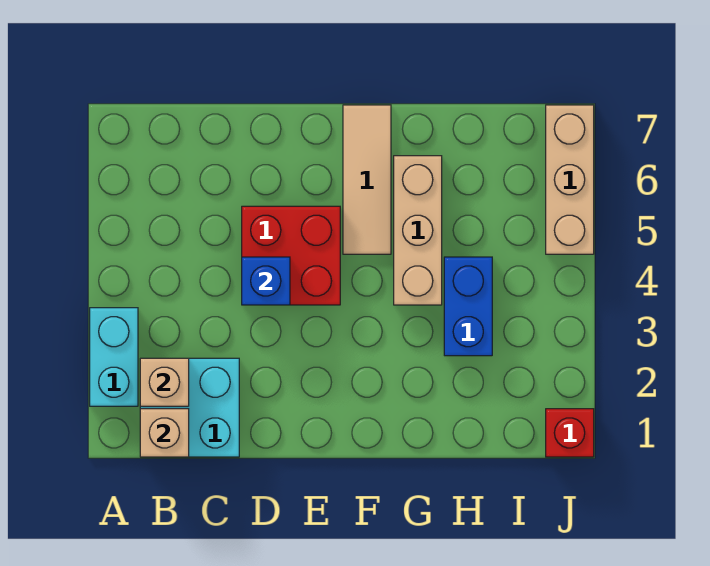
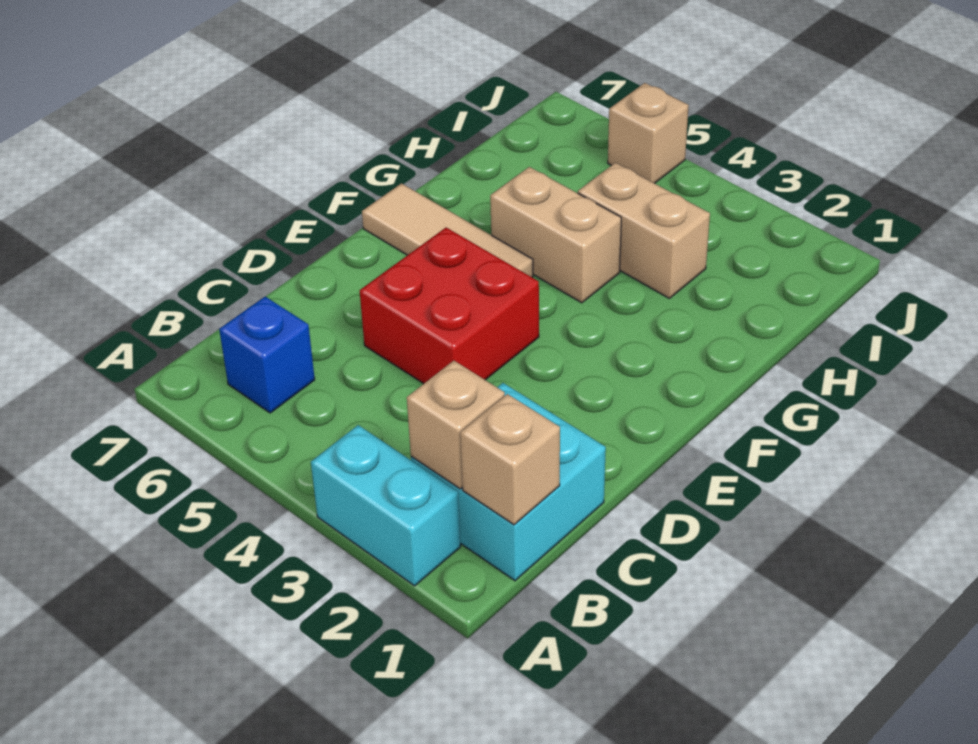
blue 1x1 brick [242,257,290,305] -> blue 1x1 brick moved to [219,297,315,413]
tan 1x3 brick [394,156,442,305] -> tan 1x2 brick [490,167,621,303]
blue 1x2 brick [444,257,492,356] -> tan 1x2 brick [578,163,710,298]
red 1x1 brick [546,409,594,457] -> none
tan 1x3 brick [546,105,594,254] -> tan 1x1 brick [608,83,689,183]

